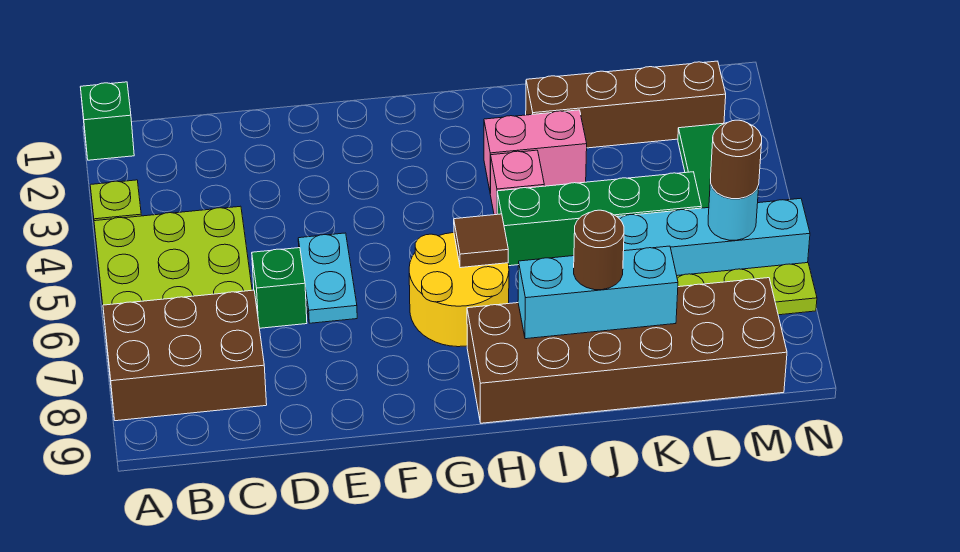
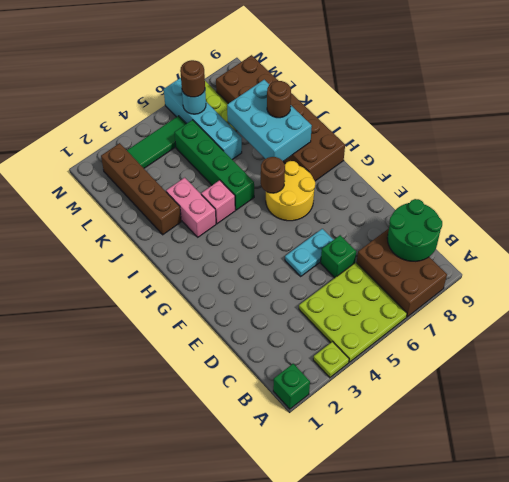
none -> green 2x2 round brick [387,199,442,261]
brown 1x1 tile [454,214,508,268] -> brown 1x1 round brick [261,157,285,193]
cyan 1x3 brick [518,246,678,339] -> cyan 2x3 brick [227,80,312,161]

